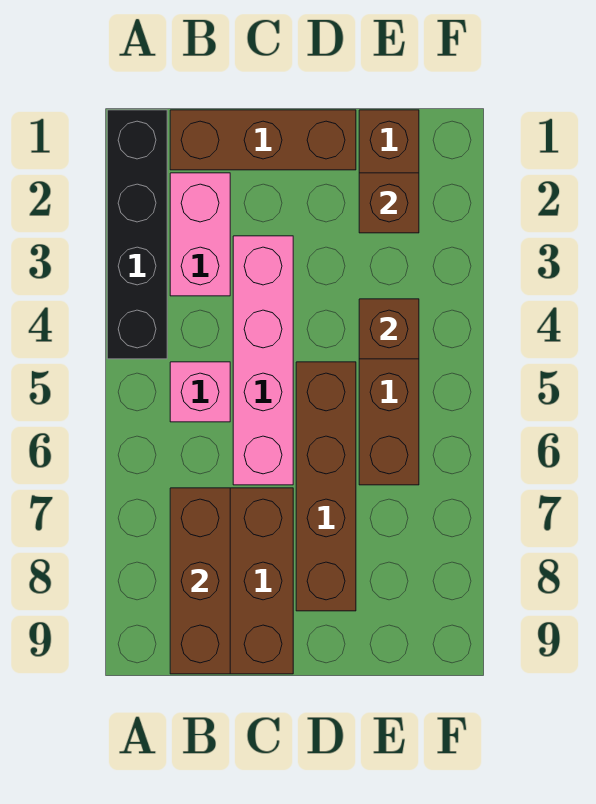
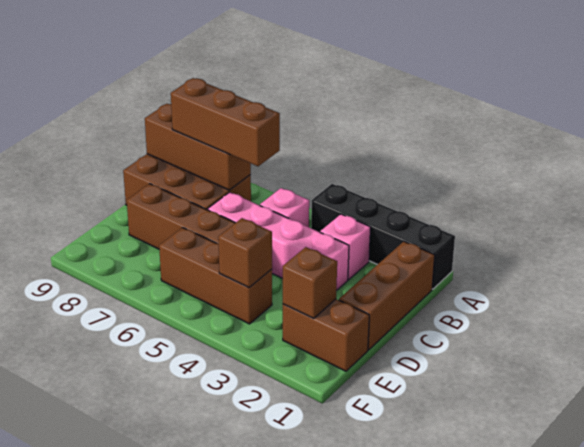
pink 1x2 brick [170,173,230,296] -> pink 1x1 brick [320,214,371,280]
none -> brown 1x3 brick [171,78,280,166]

